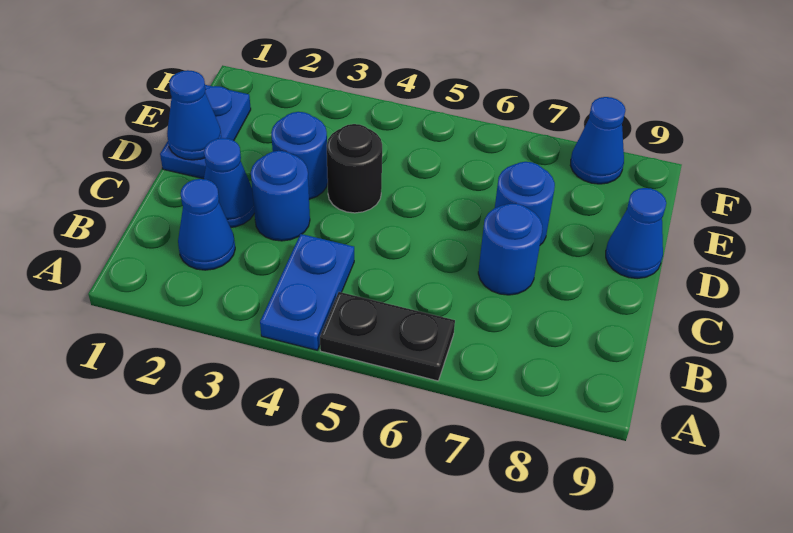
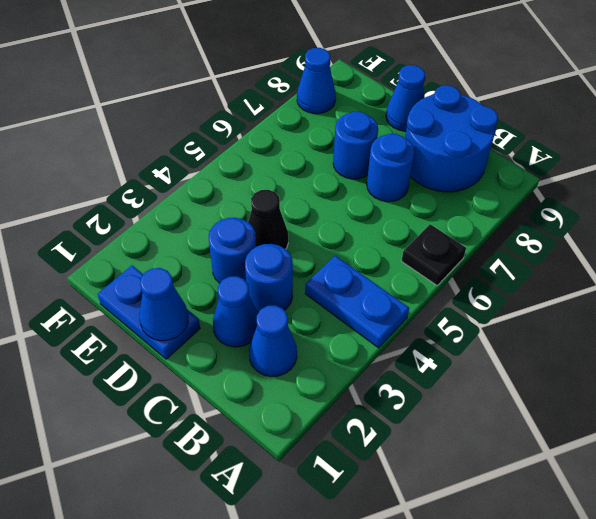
black 1x2 plate [320,292,455,381] -> black 1x1 plate [402,224,466,285]
none -> blue 2x2 round brick [405,85,498,192]
black 1x1 round brick [327,124,382,213] -> black 1x1 cone [248,190,288,249]

